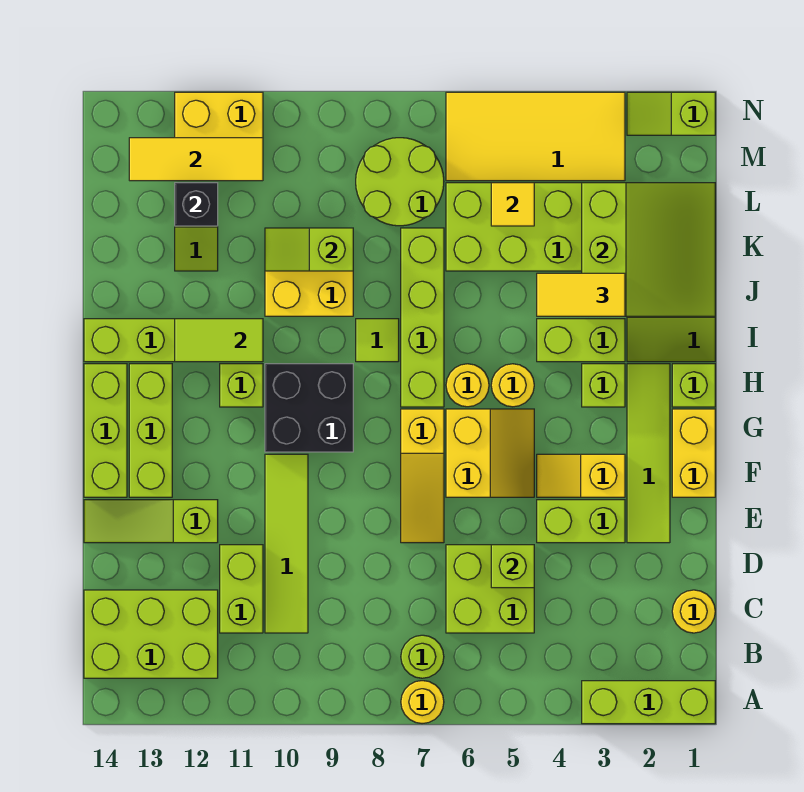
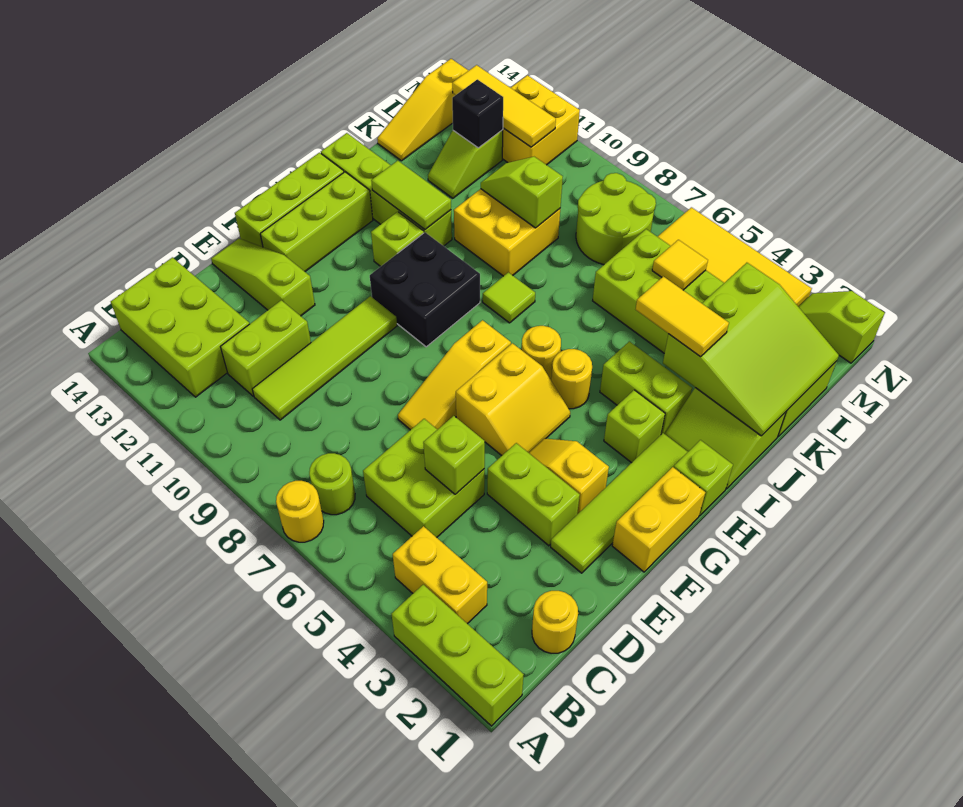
none -> yellow 1x2 brick [393,526,487,624]
lime 1x4 brick [401,228,444,407] -> none
none -> yellow 1x3 slope [377,59,469,161]

